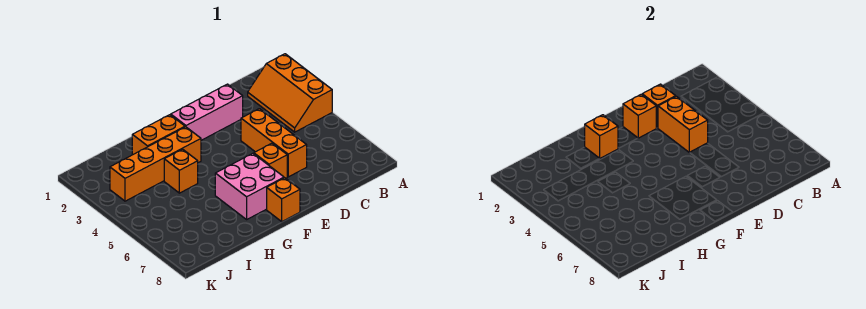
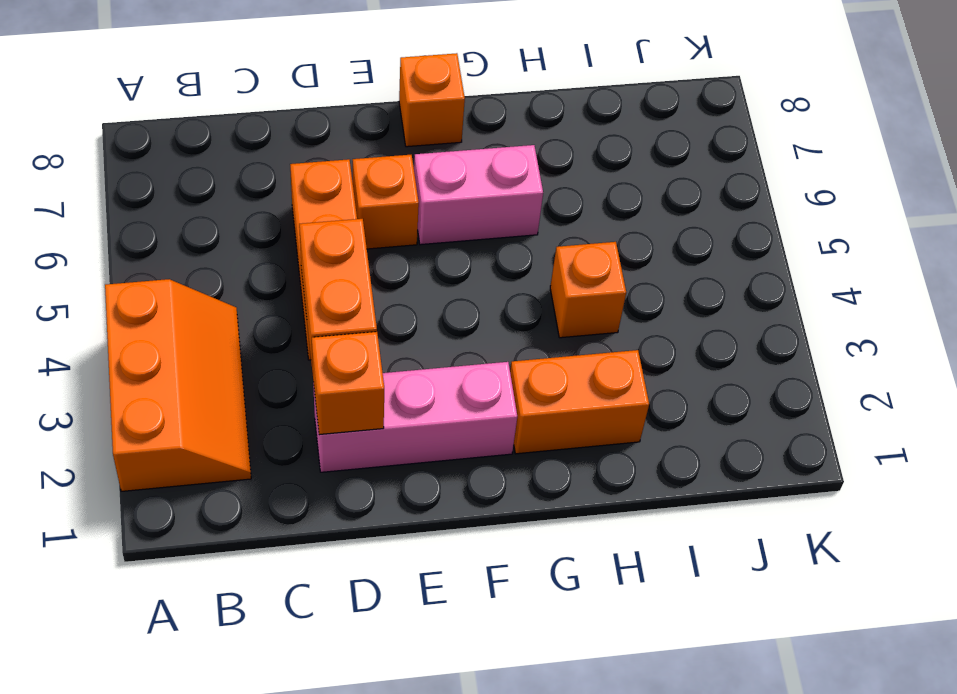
orange 1x1 brick [623,94,656,138] -> none
pink 2x2 brick [215,153,284,219] -> pink 1x2 brick [414,145,543,245]
orange 1x1 brick [585,115,618,158] -> none
orange 1x4 brick [110,127,201,201] -> none

